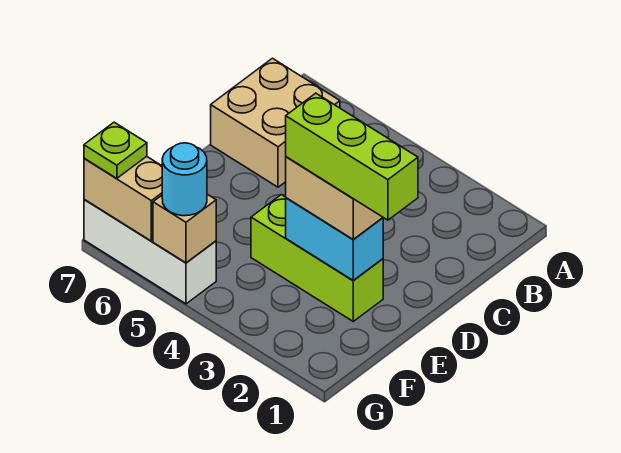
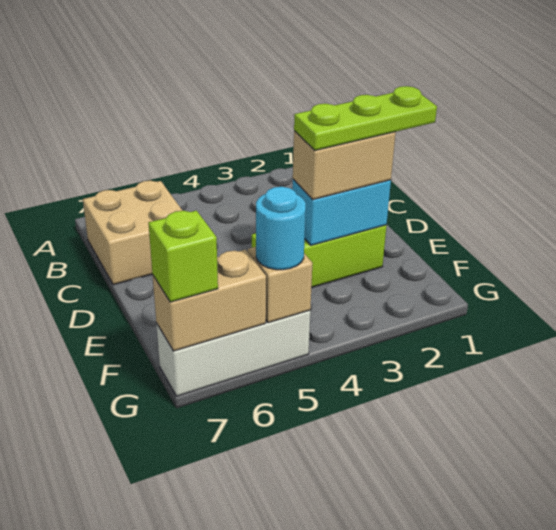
lime 1x3 brick [286,93,418,220] -> lime 1x3 plate [294,86,437,150]
lime 1x1 plate [84,122,147,178] -> lime 1x1 brick [148,211,218,302]

